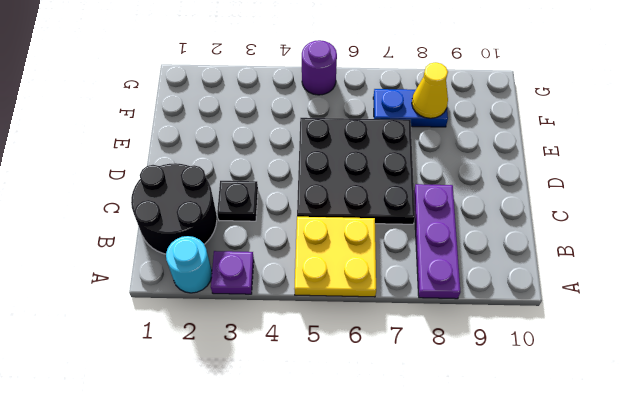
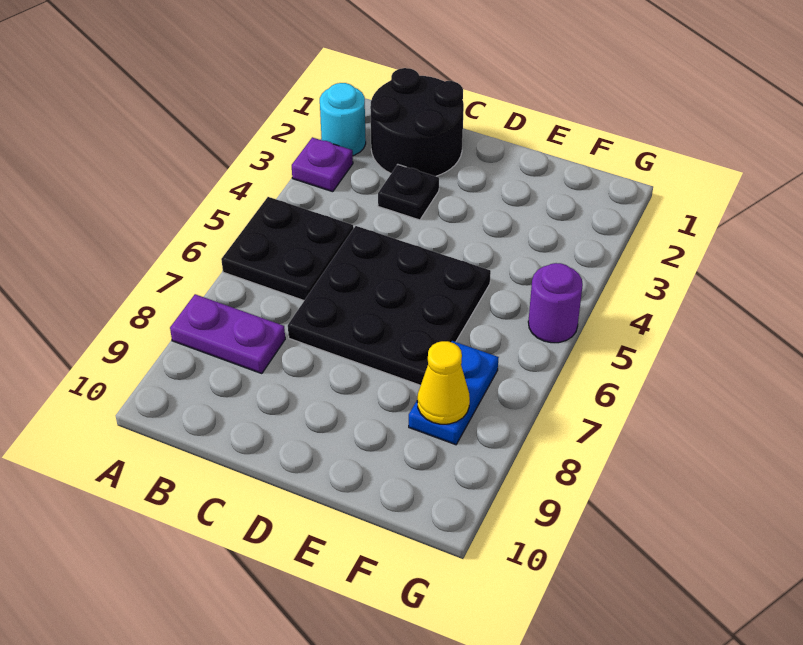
yellow 2x2 plate [294,217,376,297] -> black 2x2 plate [221,197,354,300]
purple 1x3 plate [414,184,460,299] -> purple 1x2 plate [170,294,285,374]

